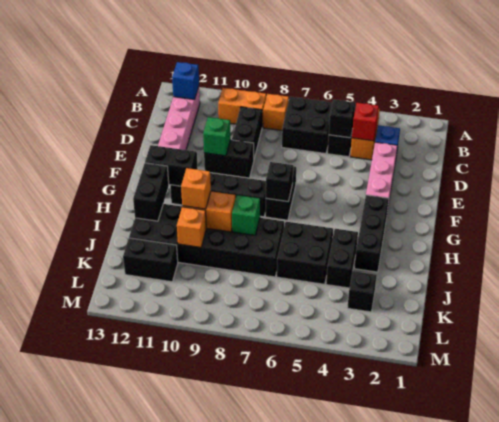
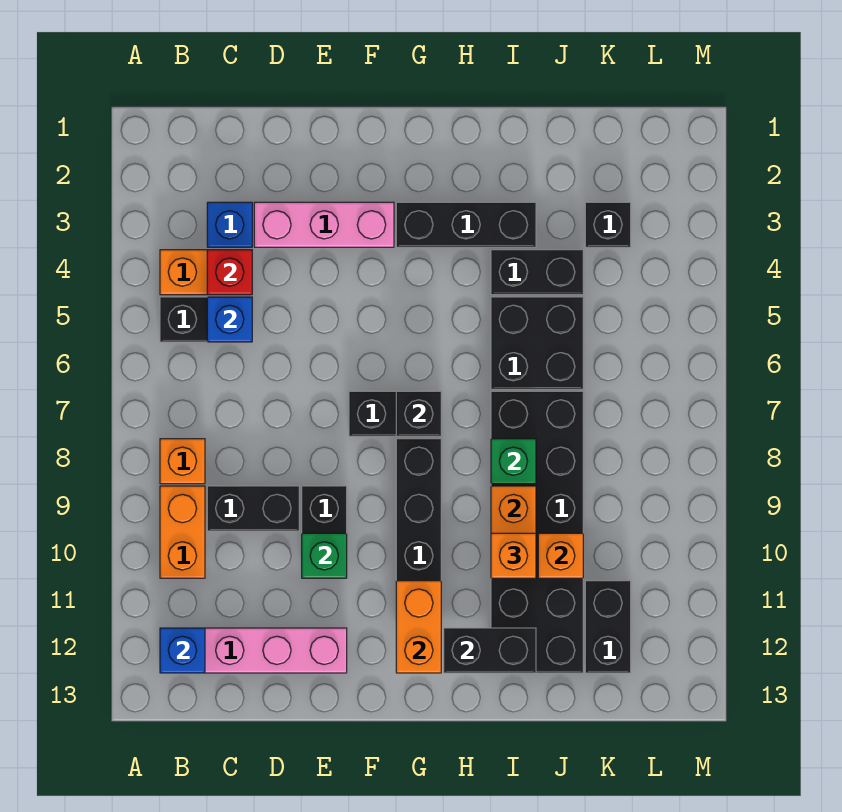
black 2x2 brick [282,97,332,154] -> none
black 1x1 brick [329,99,355,138] -> blue 1x1 brick [207,297,252,342]
black 1x2 brick [145,145,198,186] -> orange 1x2 brick [396,581,441,673]

